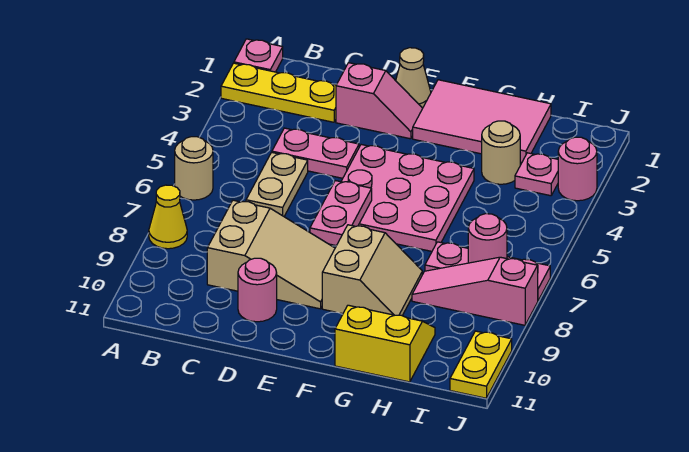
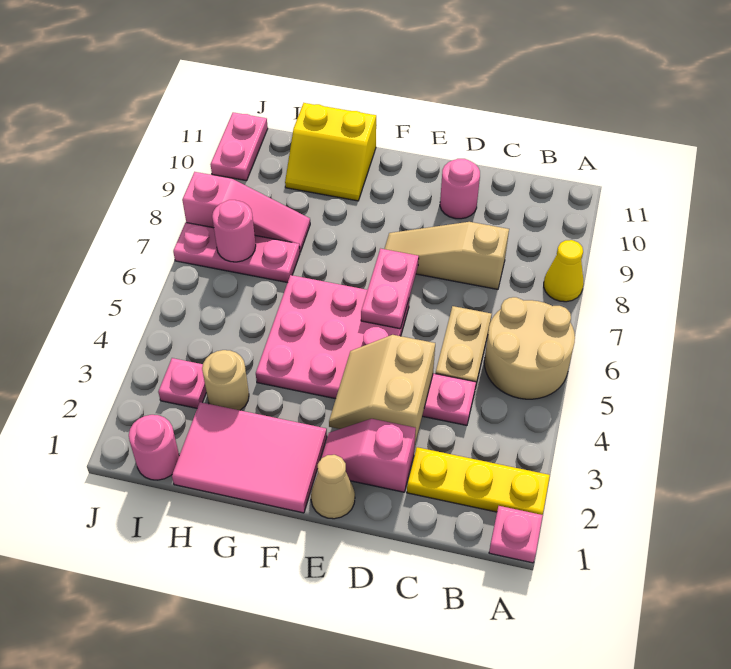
tan 1x1 round brick [175,137,213,200] -> tan 2x2 round brick [484,297,575,399]
tan 2x3 slope [207,200,335,309] -> tan 1x3 slope [384,222,509,289]
tan 2x2 slope [322,225,422,316] -> tan 2x2 slope moved to [329,335,435,443]
pink 1x1 round brick [558,137,597,201] -> pink 1x1 round brick moved to [129,415,179,480]
yellow 1x2 plate [450,331,512,398] -> pink 1x2 plate [210,112,268,181]

